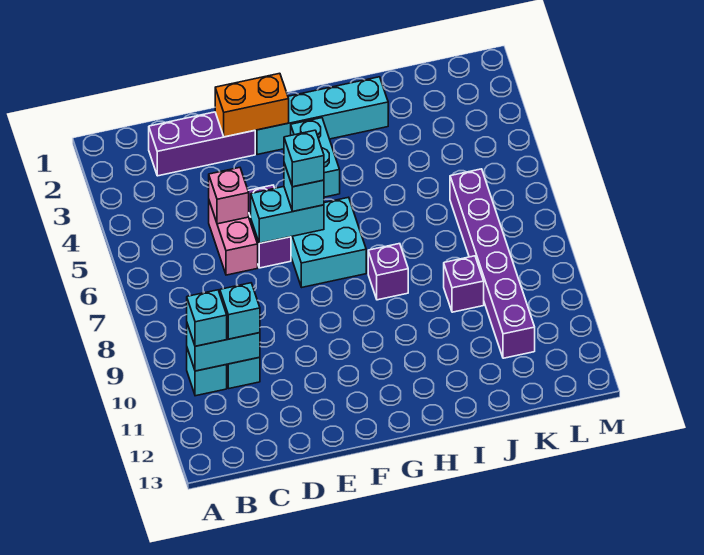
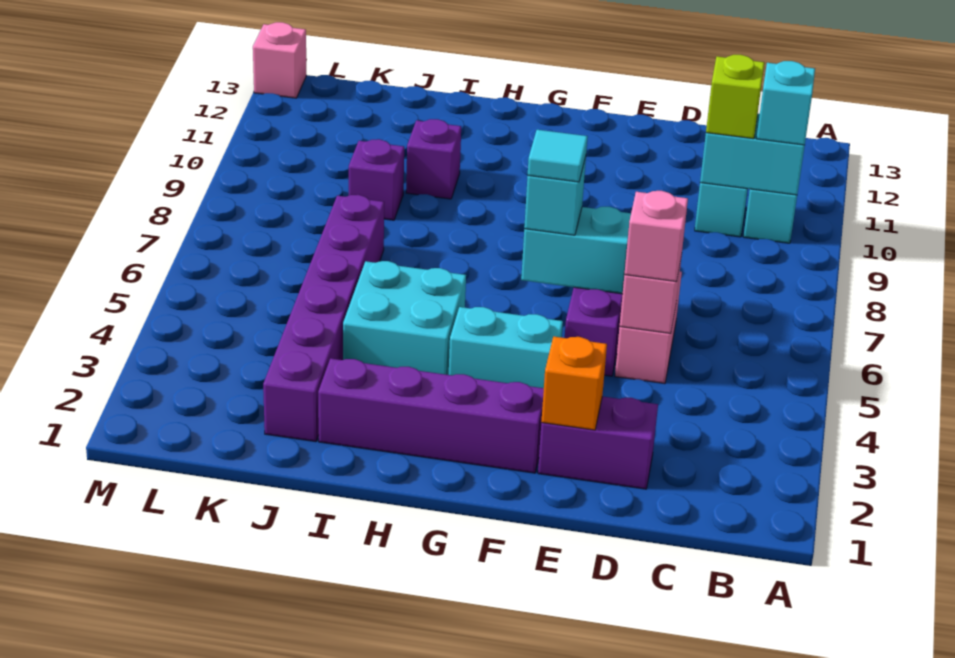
purple 1x3 brick [149,112,255,176] -> purple 1x2 brick [538,396,658,489]
cyan 1x1 brick [220,283,260,339] -> lime 1x1 brick [706,55,764,139]
none -> pink 1x1 brick [624,191,688,282]
orange 1x2 brick [215,73,289,137] -> orange 1x1 brick [541,336,607,430]
cyan 1x4 brick [255,77,388,155] -> purple 1x4 brick [318,358,544,473]
cyan 2x2 brick [291,197,366,287] -> cyan 2x2 brick moved to [343,261,466,375]
cyan 1x1 brick [284,130,324,187] -> cyan 1x1 tile [528,130,588,182]
cyan 1x2 brick [291,118,340,197] -> cyan 1x2 brick turned to [449,307,563,388]
purple 1x1 brick [368,244,408,300] -> purple 1x1 brick moved to [406,119,461,199]
purple 1x6 brick [450,169,535,358] -> purple 1x6 brick moved to [263,195,384,442]
none -> pink 1x1 brick [253,22,306,98]

